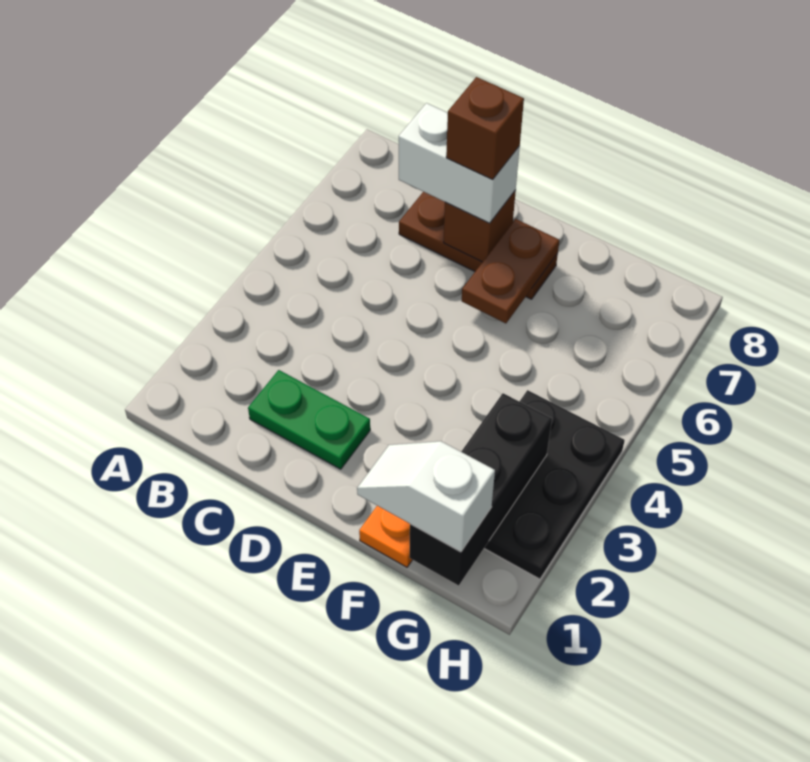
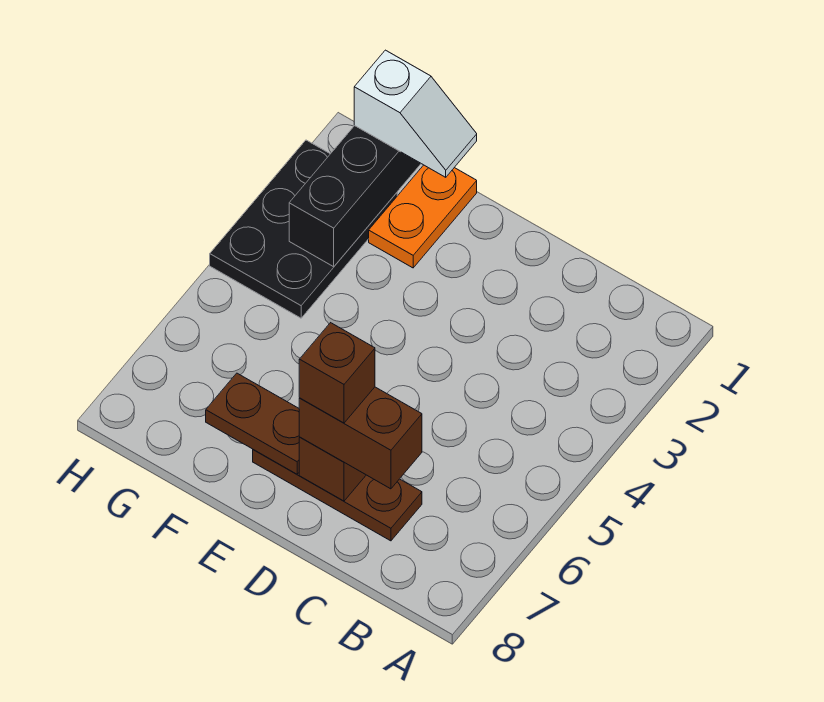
green 1x2 plate [248,370,370,469] -> none
white 1x2 brick [399,103,520,223] -> brown 1x2 brick [299,387,422,489]
brown 1x2 plate [462,219,559,323] -> brown 1x2 plate turned to [206,373,299,474]

